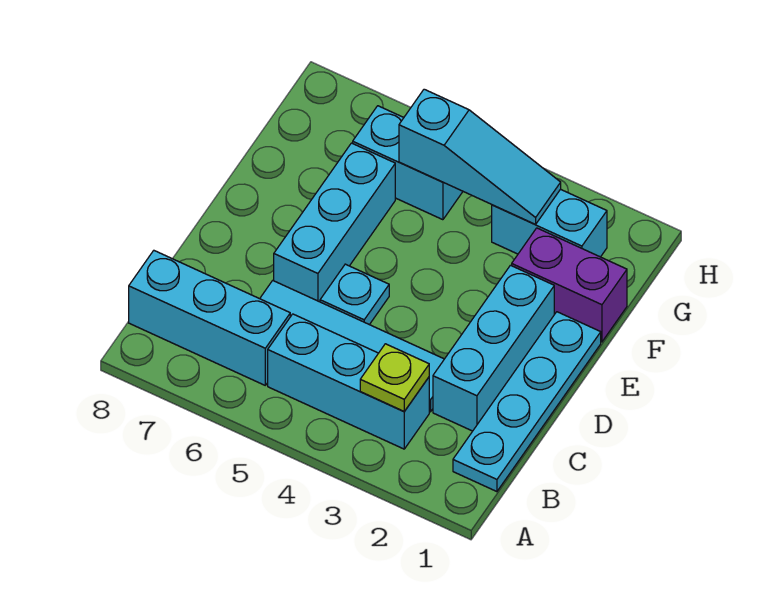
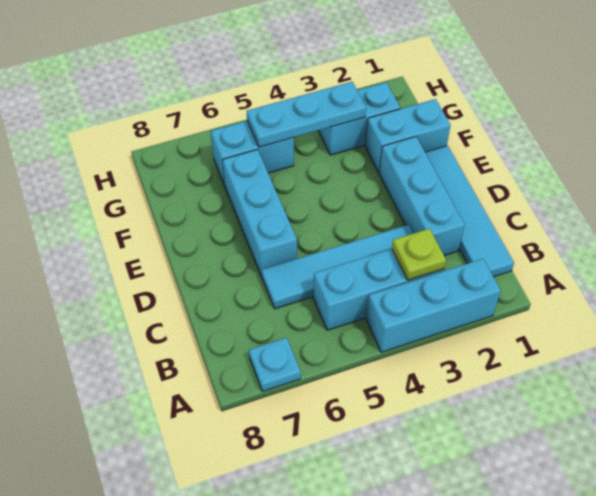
cyan 1x4 plate [453,312,601,492] -> cyan 1x4 tile [425,146,514,277]
cyan 1x3 brick [129,251,290,385] -> cyan 1x3 brick moved to [366,259,501,352]
cyan 1x1 plate [320,264,389,325] -> cyan 1x1 plate moved to [249,338,301,392]
purple 1x2 brick [512,228,627,342] -> cyan 1x2 brick [365,99,451,173]
cyan 1x3 slope [399,89,561,224] -> cyan 1x3 plate [247,82,366,147]

